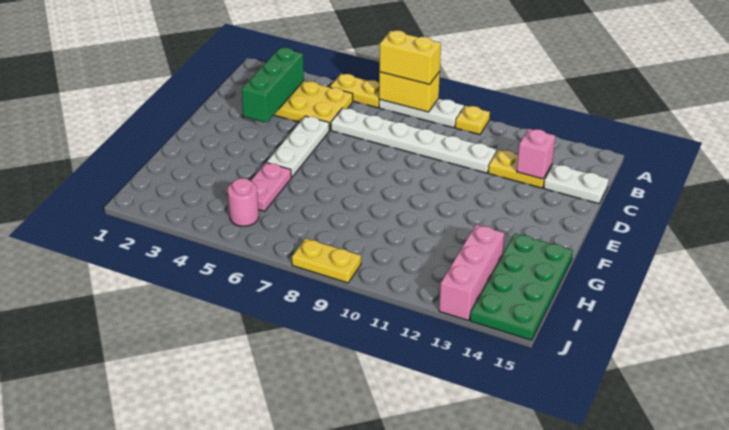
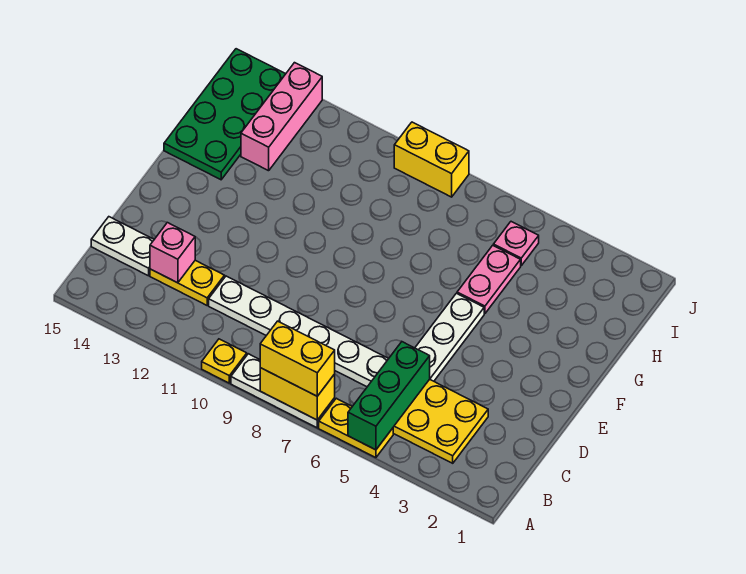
green 1x3 brick [242,48,304,123] -> green 1x3 brick moved to [348,342,430,450]
pink 1x1 round brick [228,178,259,226] -> pink 1x1 plate [493,222,539,265]
yellow 1x2 plate [292,238,361,283] -> yellow 1x2 brick [394,122,469,197]

